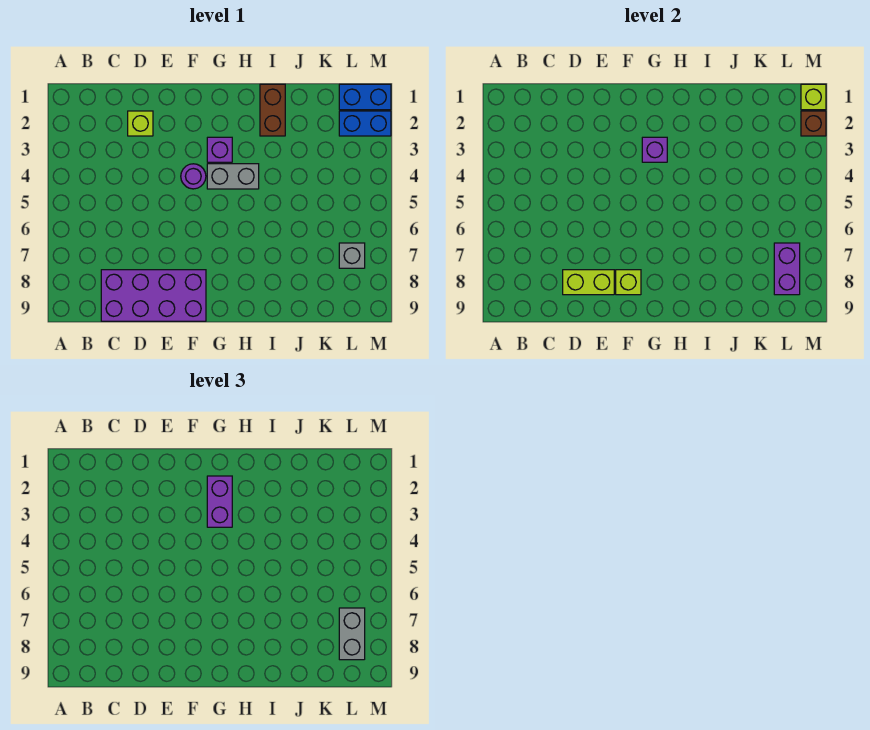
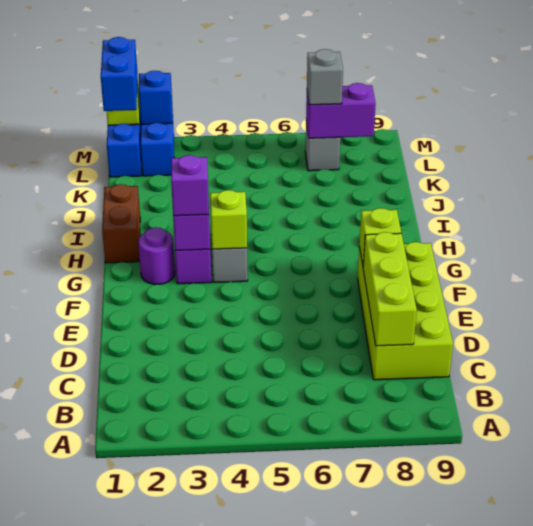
purple 2x4 brick [101,270,206,321] -> lime 2x4 brick [358,242,453,380]
lime 1x1 brick [128,111,153,136] -> lime 1x1 brick moved to [210,190,247,249]
lime 1x2 brick [563,270,614,295] -> lime 1x3 brick [363,232,417,346]
purple 1x1 round brick [181,164,206,189] -> purple 1x1 round brick moved to [138,227,175,284]
purple 1x2 brick [207,476,232,527] -> purple 1x1 brick [171,155,209,216]
brown 1x2 brick [260,84,285,136] -> brown 1x2 brick turned to [102,184,140,263]
none -> blue 1x2 brick [101,37,137,111]
grey 1x2 brick [339,608,365,660] -> grey 1x1 brick [307,49,343,105]
brown 1x1 brick [801,111,826,136] -> blue 1x1 brick [139,71,172,124]

